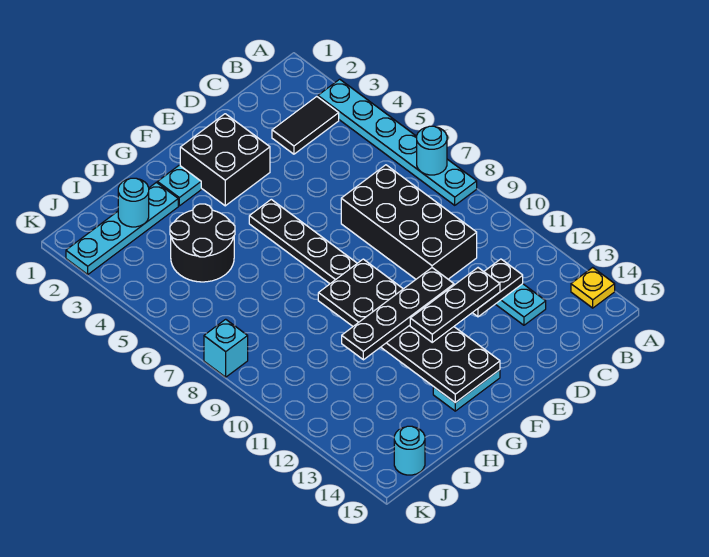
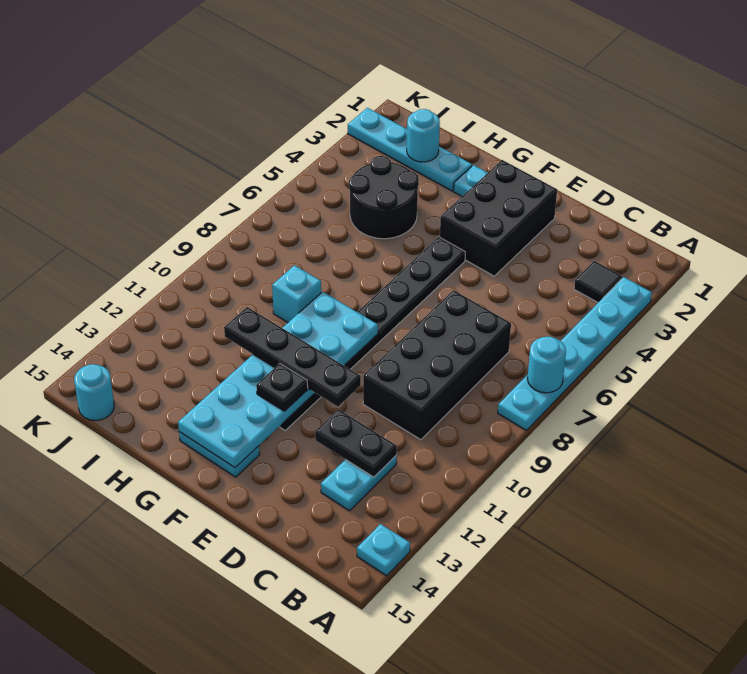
yellow 1x1 plate [571,267,615,308] -> cyan 1x1 plate [357,524,410,576]
black 1x2 tile [272,97,339,154] -> black 1x1 tile [574,261,622,302]
black 1x3 plate [410,268,500,342] -> black 1x1 plate [256,363,308,411]
black 2x2 brick [180,114,270,206] -> black 2x3 brick [440,160,557,276]
black 2x6 plate [318,259,500,403] -> cyan 2x6 plate [178,292,378,468]
cyan 1x1 brick [204,319,248,377] -> cyan 1x1 brick moved to [272,265,321,322]

